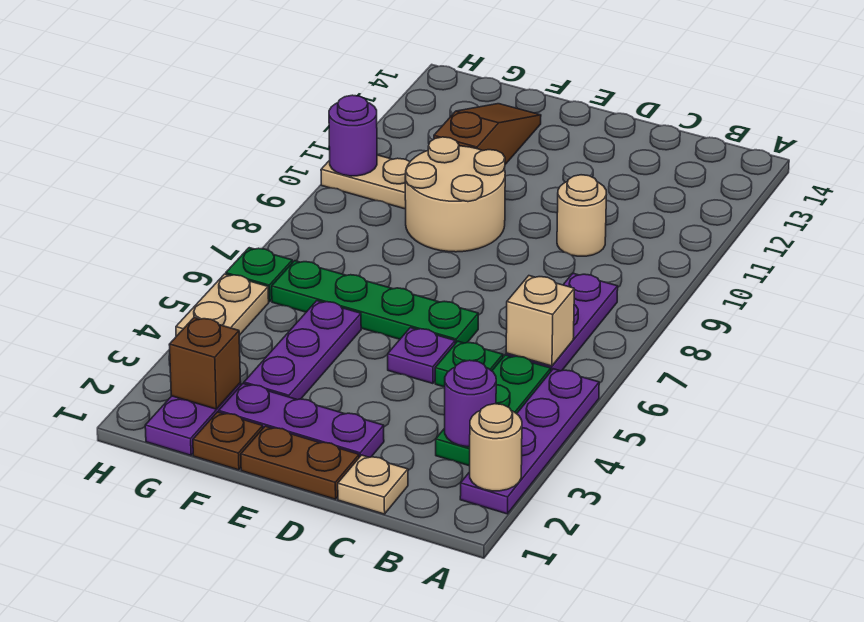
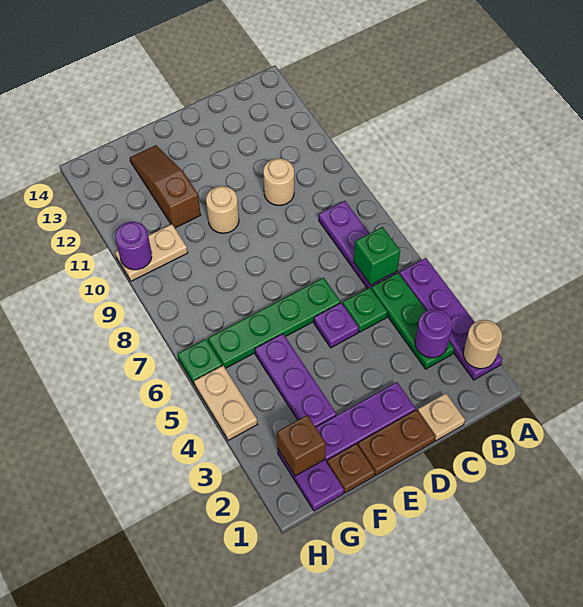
tan 1x1 brick [506,276,574,366] -> green 1x1 brick [354,227,400,285]
tan 2x2 round brick [405,137,505,252] -> tan 1x1 round brick [206,186,239,233]

